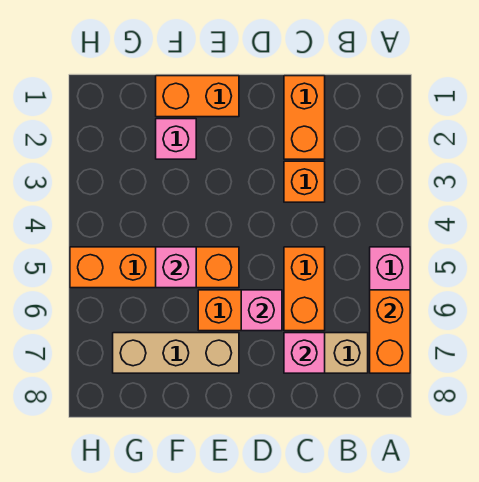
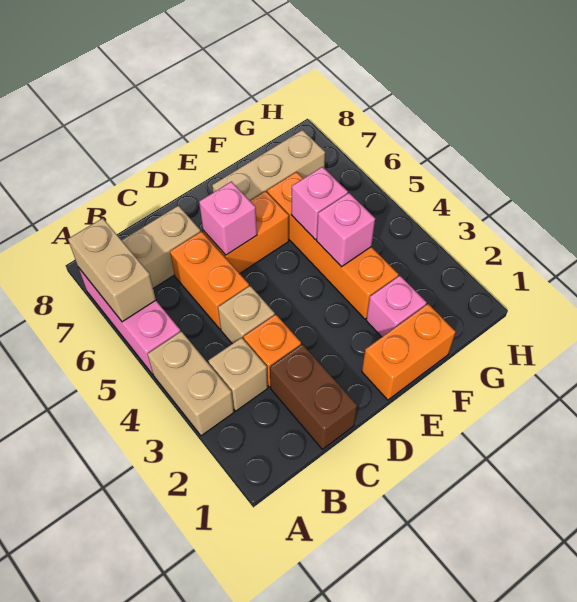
none -> tan 1x2 brick [147,331,234,436]
orange 1x2 brick [370,290,410,373] -> tan 1x2 brick [68,218,156,322]
none -> tan 1x1 brick [208,338,268,411]
orange 1x2 brick [284,76,325,159] -> brown 1x2 brick [270,344,357,449]
none -> tan 1x1 brick [218,286,275,344]
pink 1x1 brick [284,333,325,373] -> pink 1x1 brick moved to [317,193,375,267]
orange 1x4 brick [70,247,239,288] -> orange 1x4 brick turned to [267,172,398,319]

